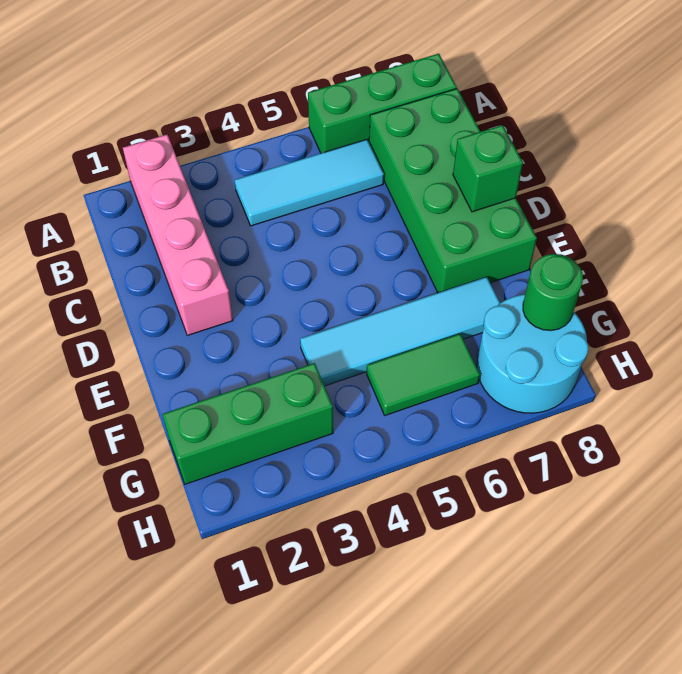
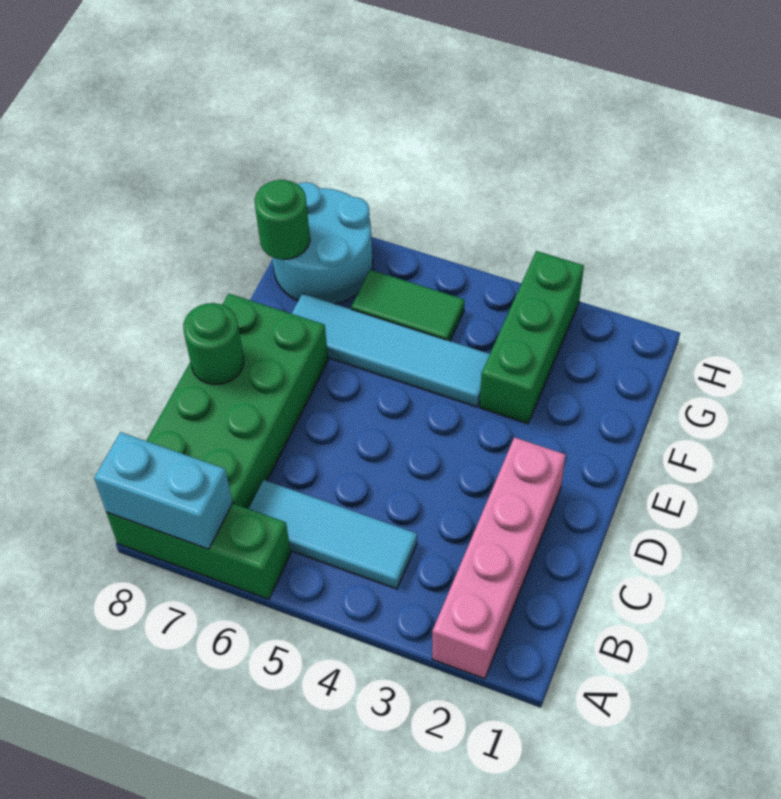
none -> cyan 1x2 brick [94,432,233,549]
green 1x1 brick [453,125,523,212] -> green 1x1 round brick [183,303,244,385]
green 1x3 brick [162,363,333,484] -> green 1x3 brick turned to [480,251,584,424]

